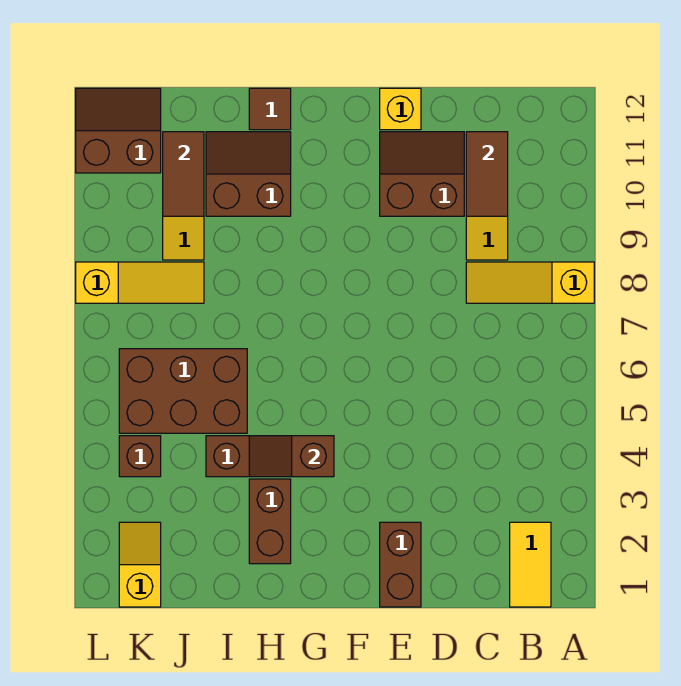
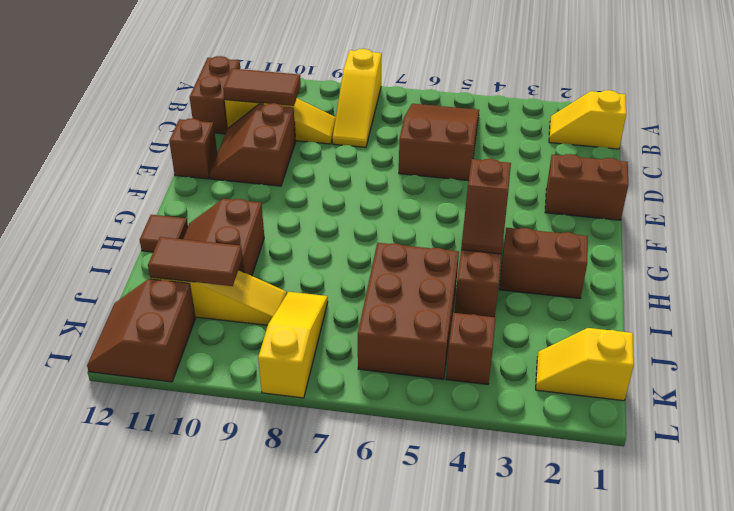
yellow 1x2 tile [510,522,551,607] -> yellow 1x2 slope [549,90,626,149]
none -> brown 2x3 slope [399,104,479,181]
none -> brown 1x2 brick [190,56,240,134]
yellow 1x1 brick [380,88,421,130] -> brown 1x1 brick [169,118,217,179]

